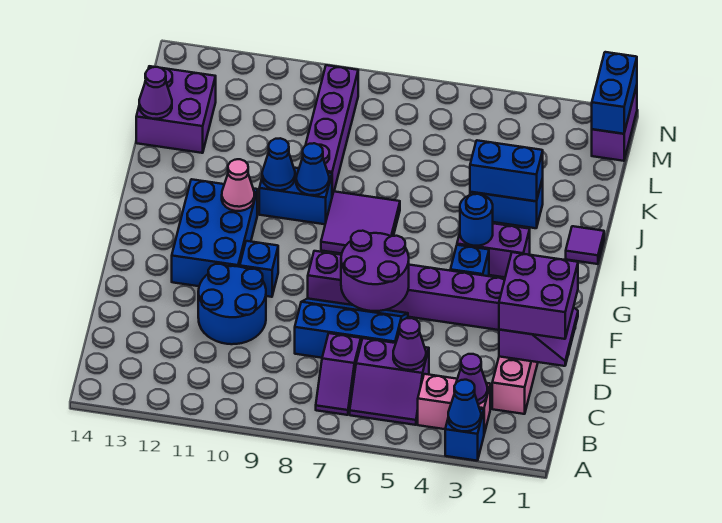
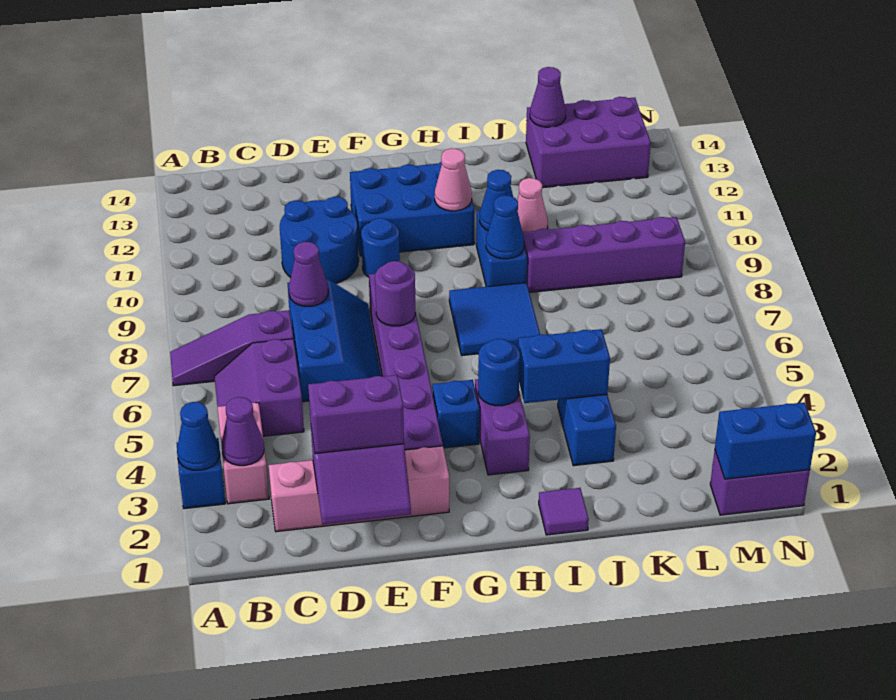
purple 1x2 slope [316,333,361,415] -> purple 1x3 slope [170,310,293,386]
purple 1x1 cone [393,318,426,370] -> purple 1x1 cone moved to [289,242,328,306]
purple 2x2 brick [499,252,578,339] -> purple 1x2 brick [308,375,404,453]
purple 2x2 round brick [341,231,409,311] -> purple 1x1 round brick [375,261,415,326]
blue 1x1 brick [240,241,278,297] -> blue 1x1 round brick [361,218,400,277]
purple 2x2 tile [321,192,400,254] -> blue 2x2 tile [449,283,540,356]
blue 1x2 brick [470,140,543,201] -> blue 1x2 brick turned to [518,329,610,403]
none -> pink 1x1 cone [517,178,548,232]
purple 2x2 brick [136,66,216,153] -> purple 2x3 brick [526,97,651,188]

